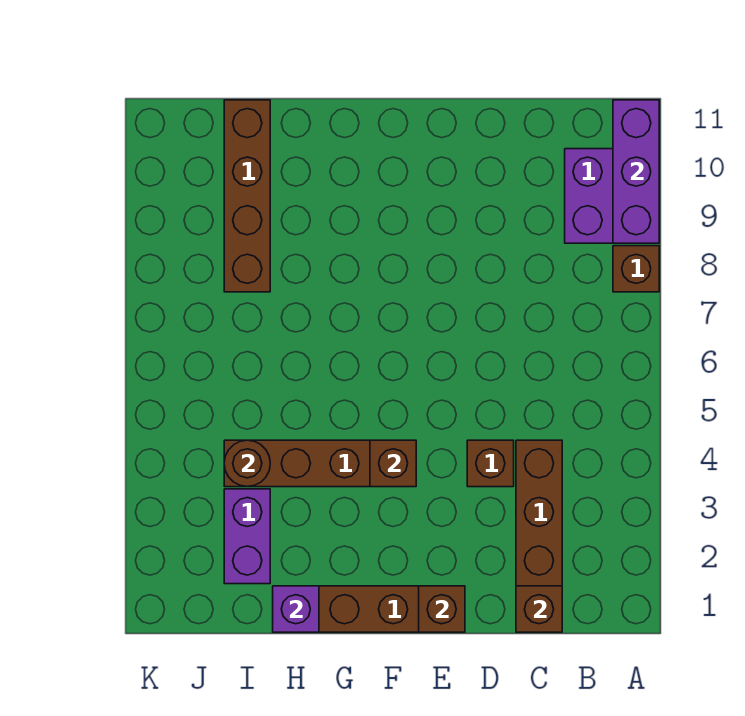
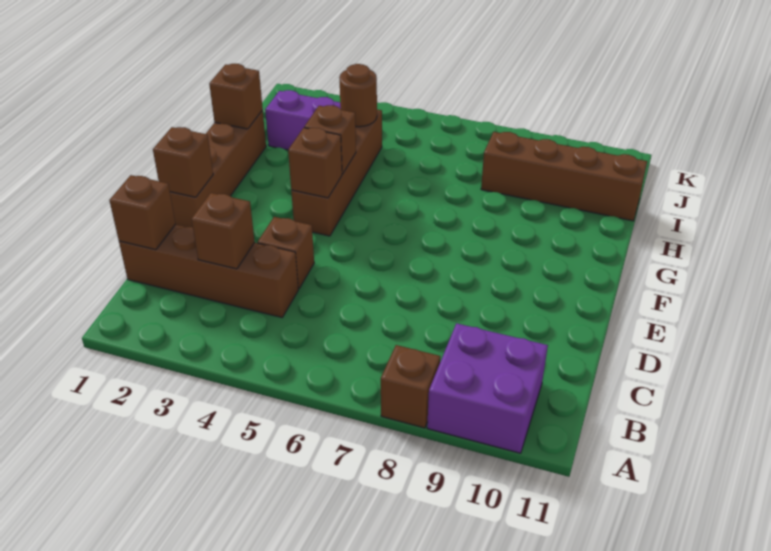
purple 1x3 brick [613,100,659,243] -> none
none -> brown 1x1 brick [191,193,255,269]
none -> brown 1x1 brick [304,105,356,174]
purple 1x1 brick [273,586,319,632] -> brown 1x1 brick [209,64,263,129]

